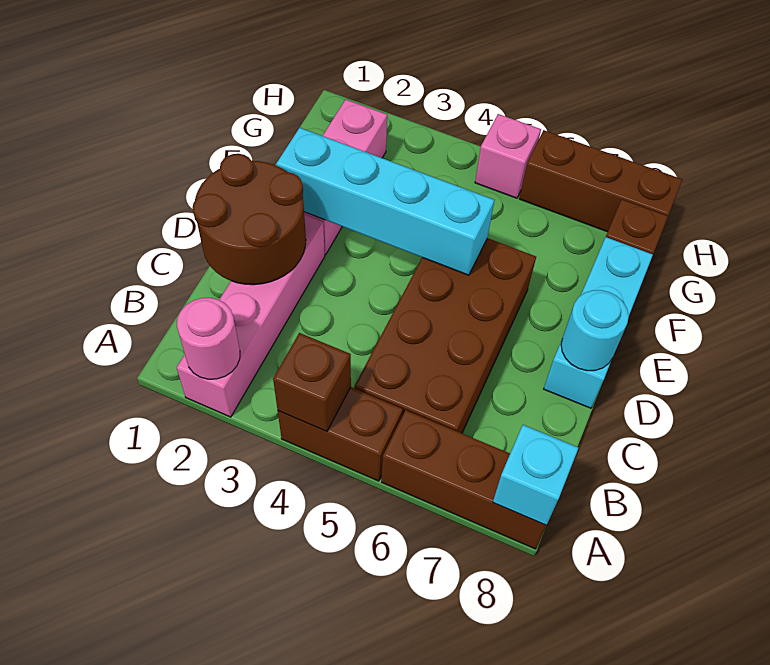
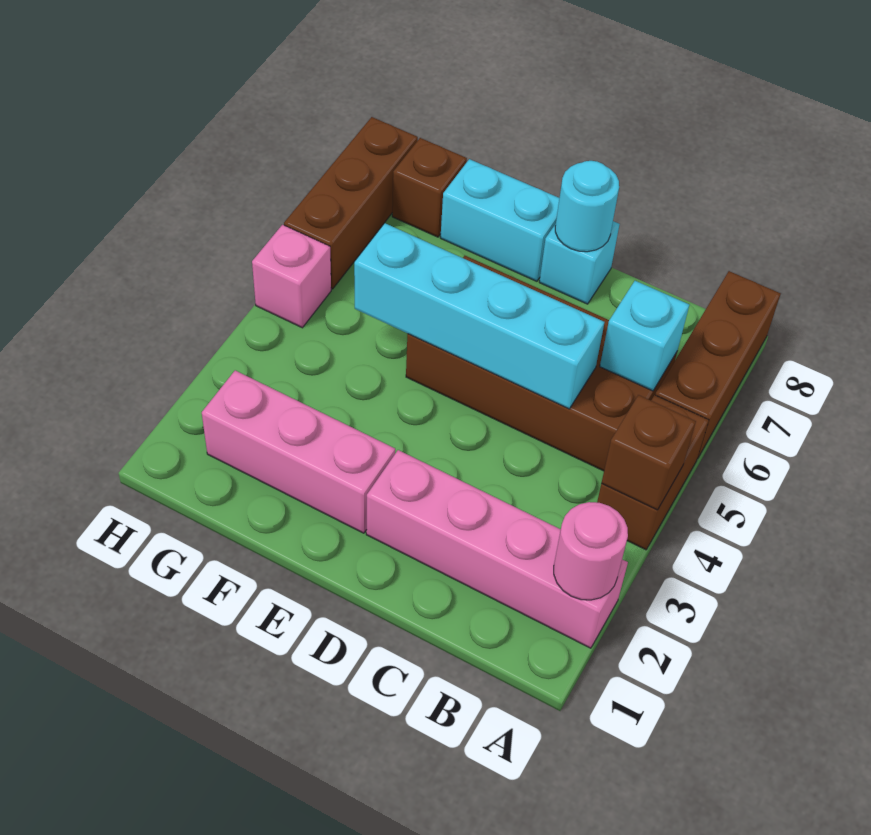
cyan 1x1 brick [493,425,578,525] -> cyan 1x1 brick moved to [600,281,689,391]
brown 2x2 round brick [193,154,306,285] -> none
cyan 1x4 brick [276,128,494,275] -> cyan 1x4 brick turned to [354,223,604,409]

